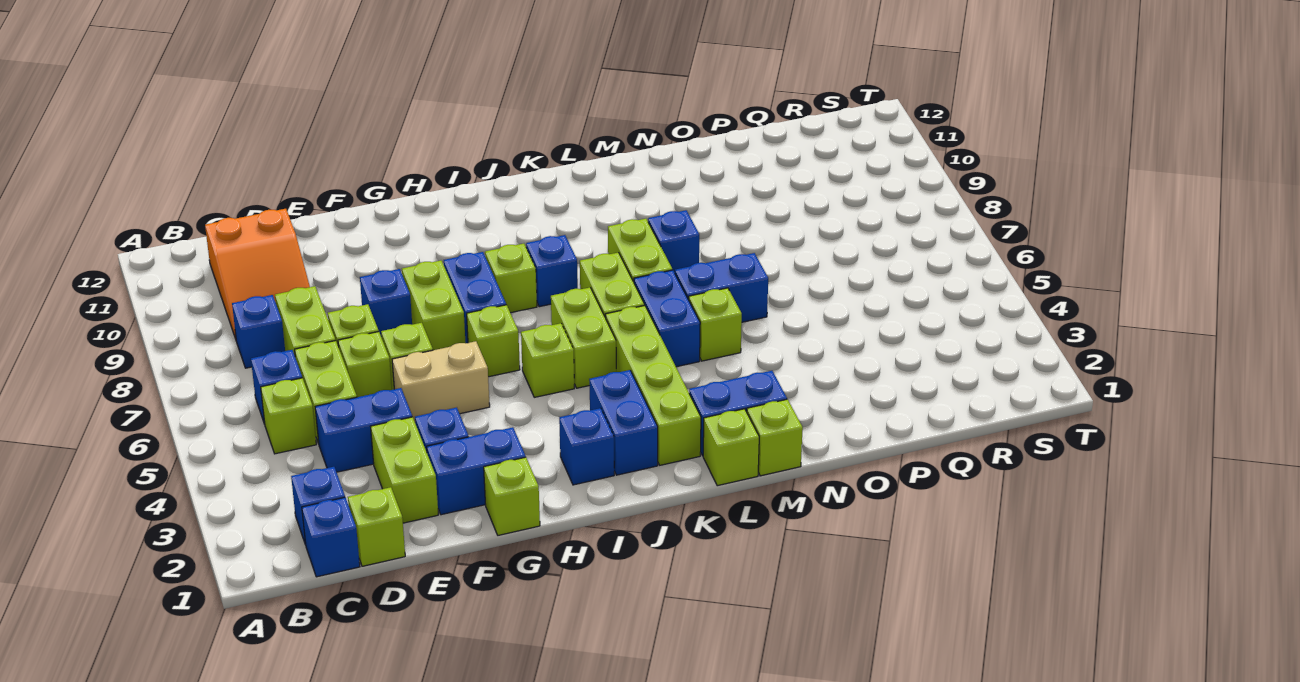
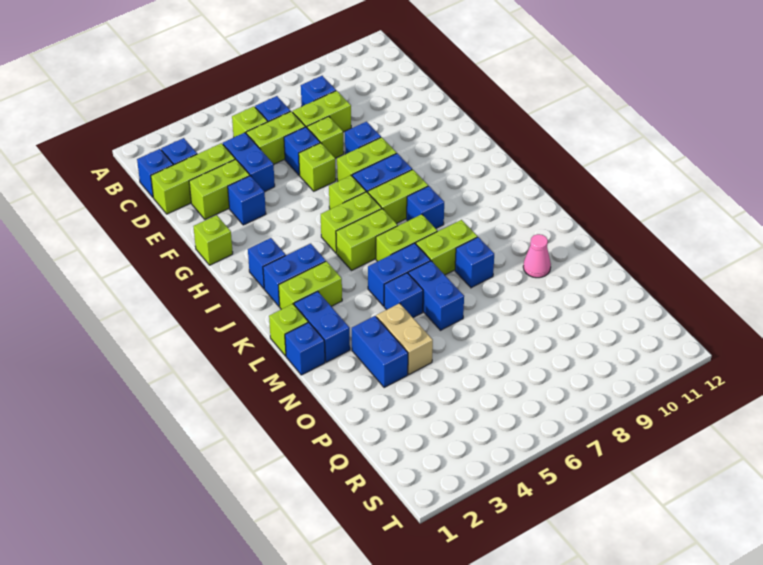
orange 2x3 slope [205,209,310,339] -> none
lime 1x1 brick [348,487,405,566] -> lime 1x3 brick [151,143,235,214]
lime 1x1 brick [338,332,392,397] -> blue 1x1 brick [284,127,320,175]
blue 1x2 brick [427,427,526,515] -> blue 1x2 brick moved to [352,316,408,388]
tan 1x2 brick [392,341,490,421] -> tan 1x2 brick moved to [376,303,433,374]
lime 1x1 brick [521,323,574,397] -> lime 1x2 brick [321,192,382,253]
lime 1x1 brick [485,244,537,313] -> lime 1x2 brick [368,170,428,224]
lime 1x4 brick [605,306,701,465] -> lime 1x2 brick [279,261,342,309]
lime 1x1 brick [747,399,803,476] -> blue 1x1 brick [285,322,325,375]
lime 1x1 brick [689,288,742,361] -> blue 1x1 brick [384,273,423,318]
none -> pink 1x1 cone [523,234,551,278]

